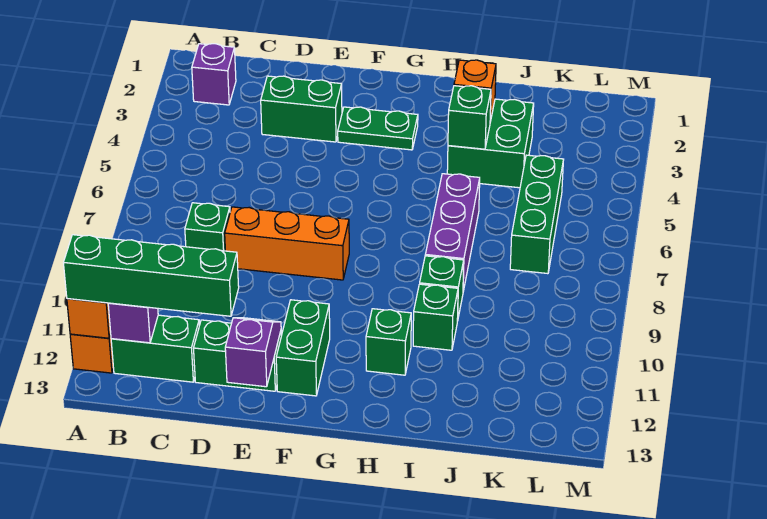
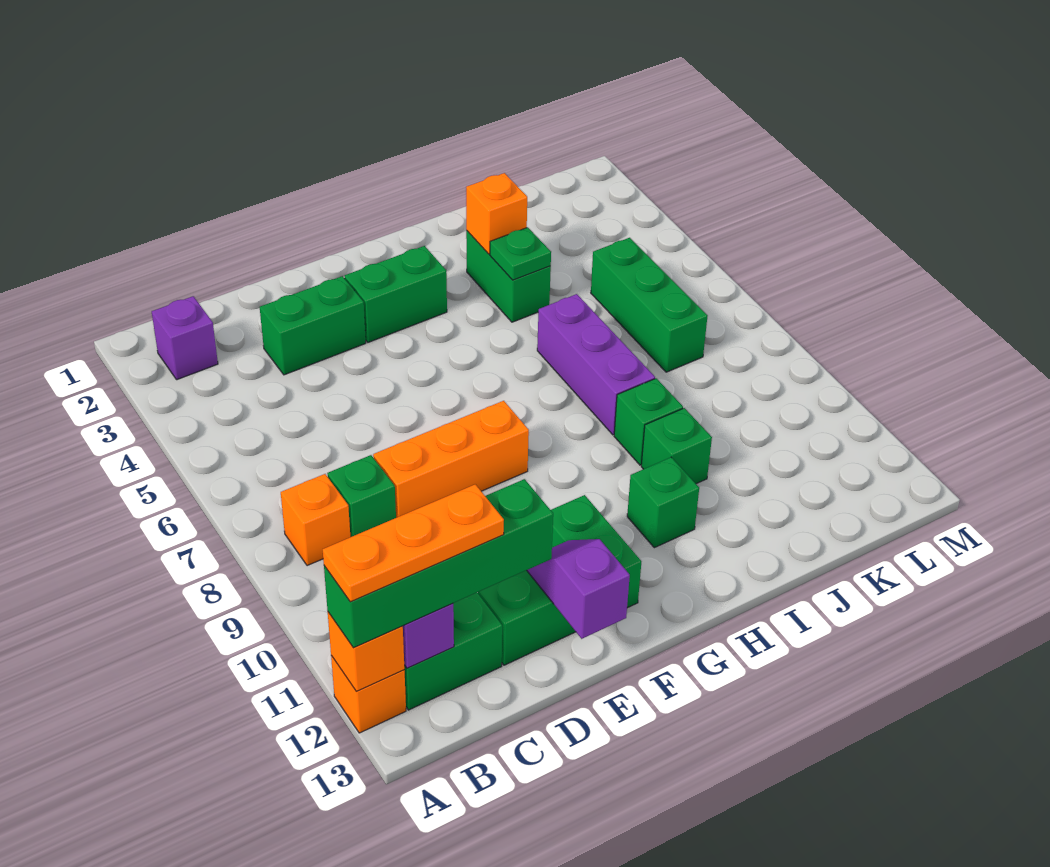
none -> orange 1x3 plate [323,484,504,602]
none -> orange 1x1 brick [281,474,350,566]
green 1x2 plate [338,107,418,150] -> green 1x2 brick [345,246,447,342]
green 2x2 brick [447,99,534,188] -> green 1x2 brick [466,231,551,322]
green 1x1 brick [448,86,491,149] -> green 1x1 plate [490,227,551,280]

